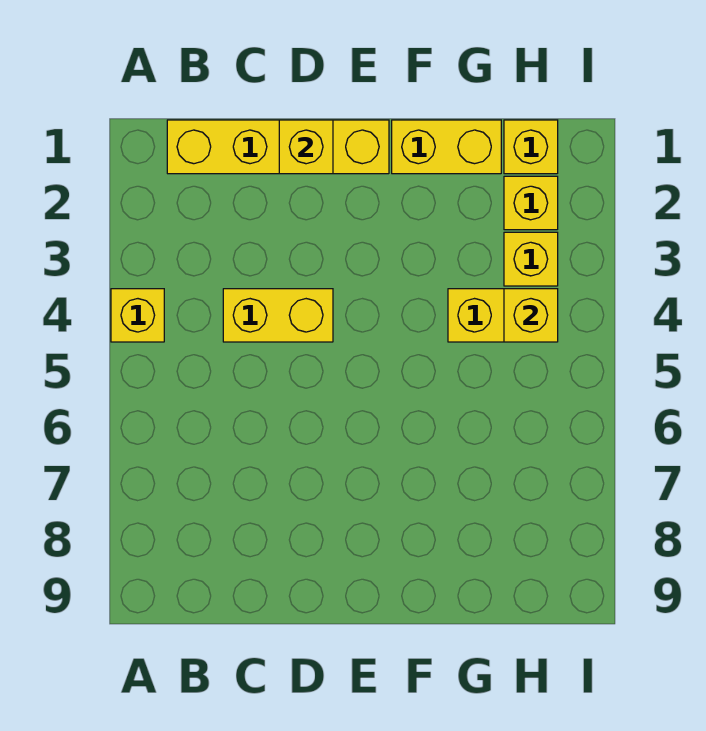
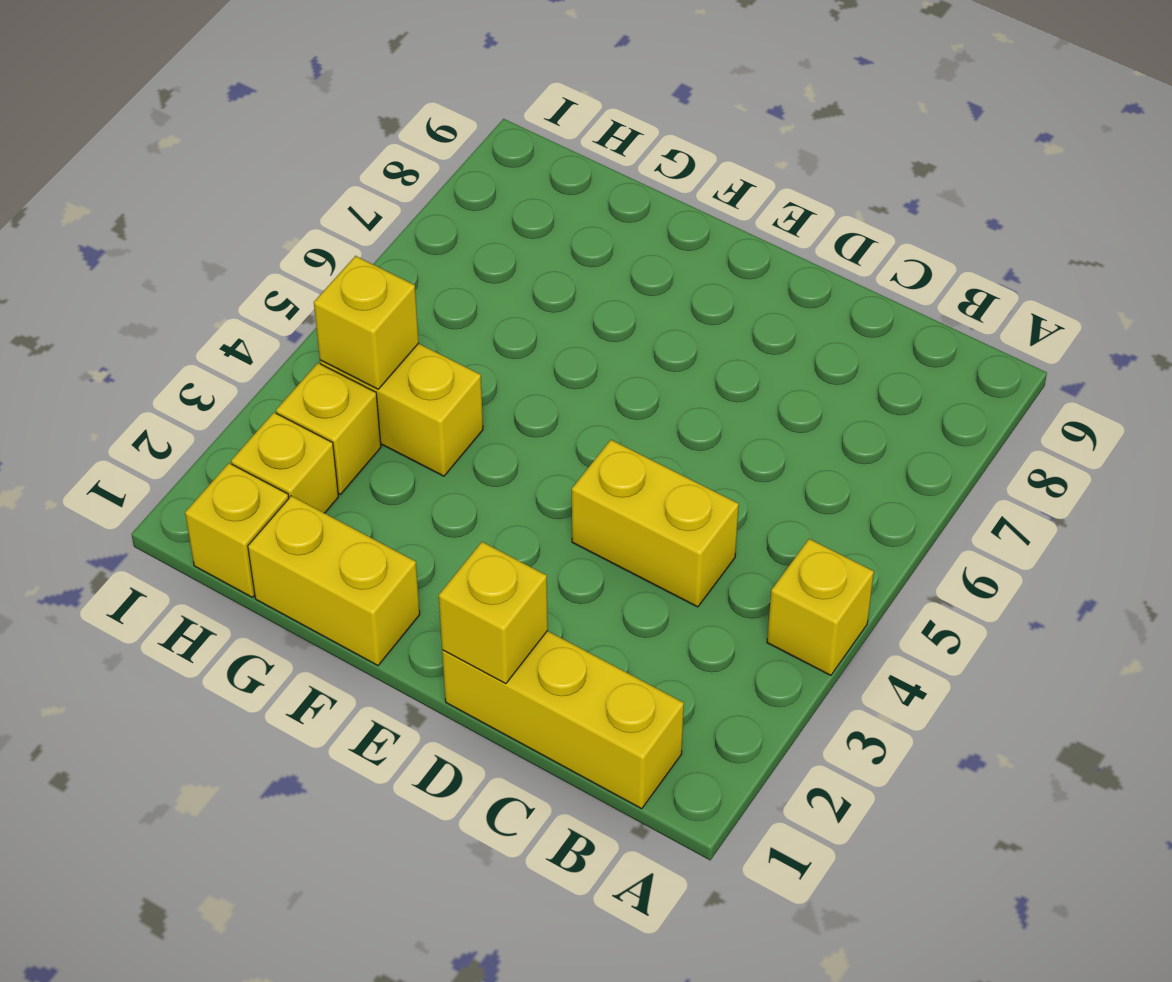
yellow 1x4 brick [167,120,389,174] -> yellow 1x3 brick [442,631,684,809]

